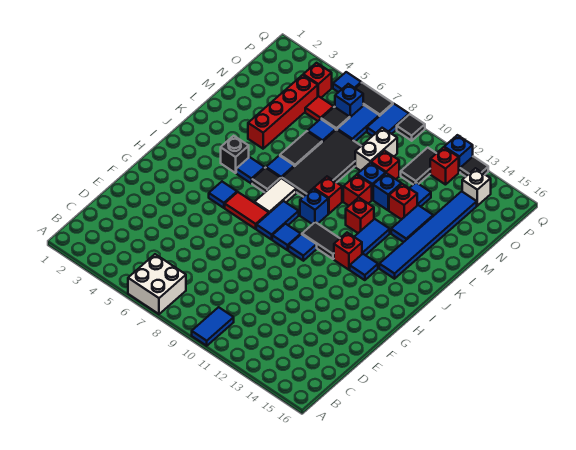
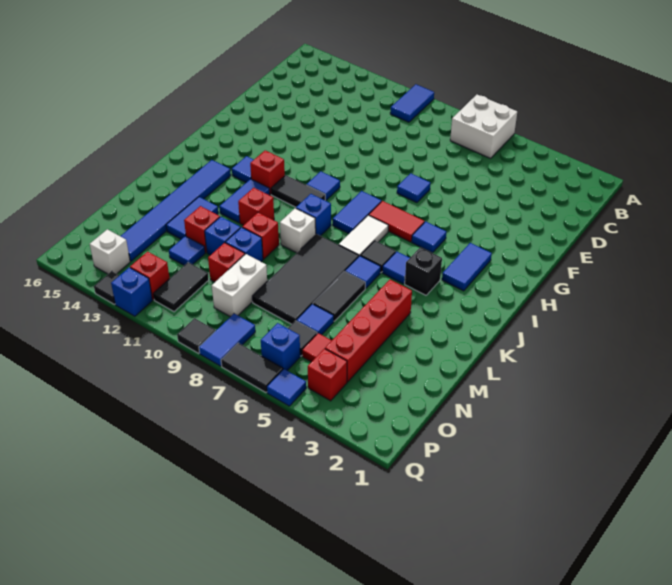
blue 1x1 tile [272,224,301,250] -> blue 1x1 tile moved to [397,173,431,203]
red 1x1 brick [314,177,342,214] -> white 1x1 brick [280,208,316,253]
blue 1x2 tile [337,105,379,141] -> blue 1x2 tile moved to [442,243,492,291]

